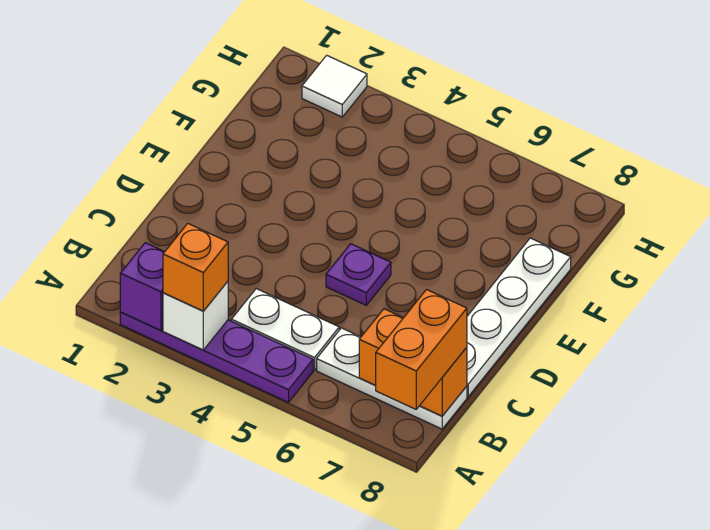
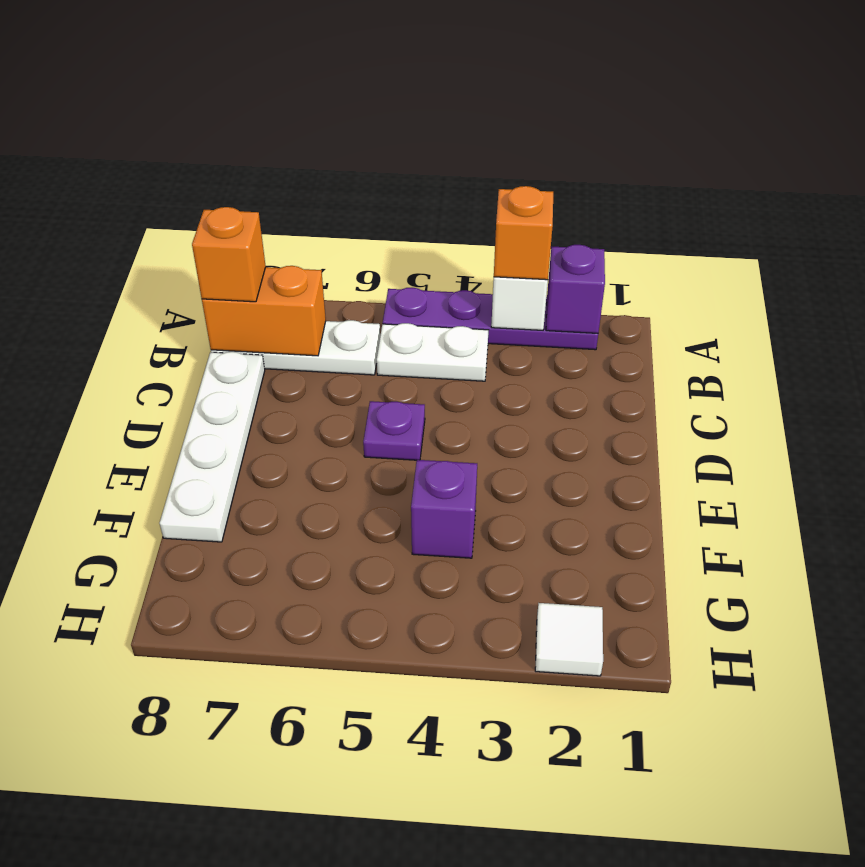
orange 1x2 brick [376,290,467,409] -> orange 1x1 brick [192,207,266,302]
none -> purple 1x1 brick [411,460,477,558]

